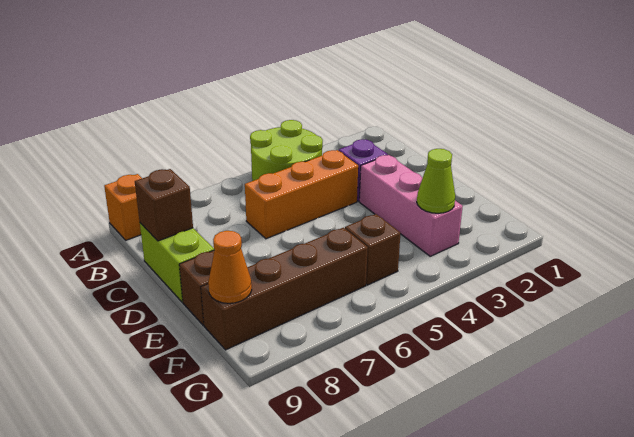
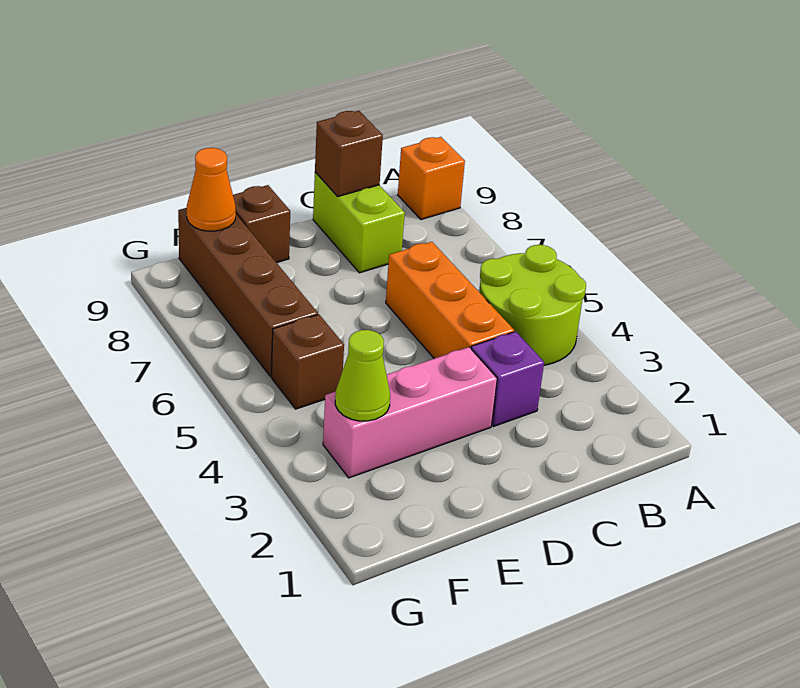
lime 1x2 brick [140,223,214,302] -> lime 1x2 brick turned to [313,172,405,273]

